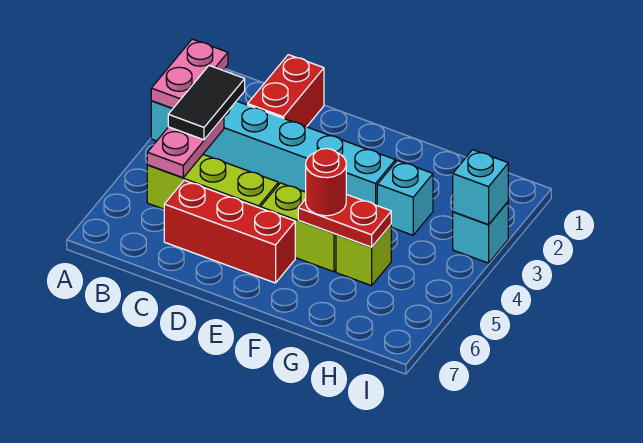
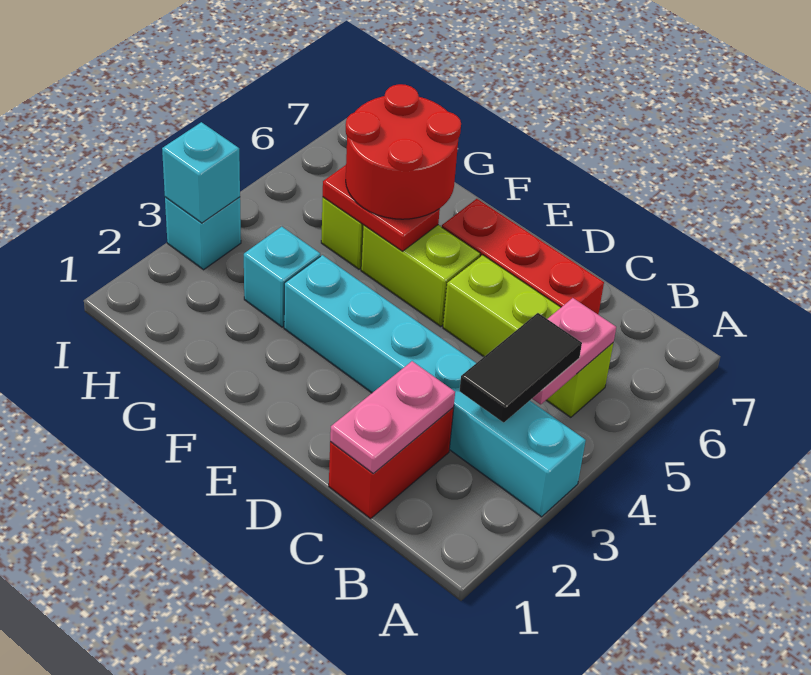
pink 1x2 plate [151,39,228,108] -> pink 1x2 plate moved to [330,361,455,473]
red 1x1 round brick [306,149,346,216] -> red 2x2 round brick [346,84,461,219]

